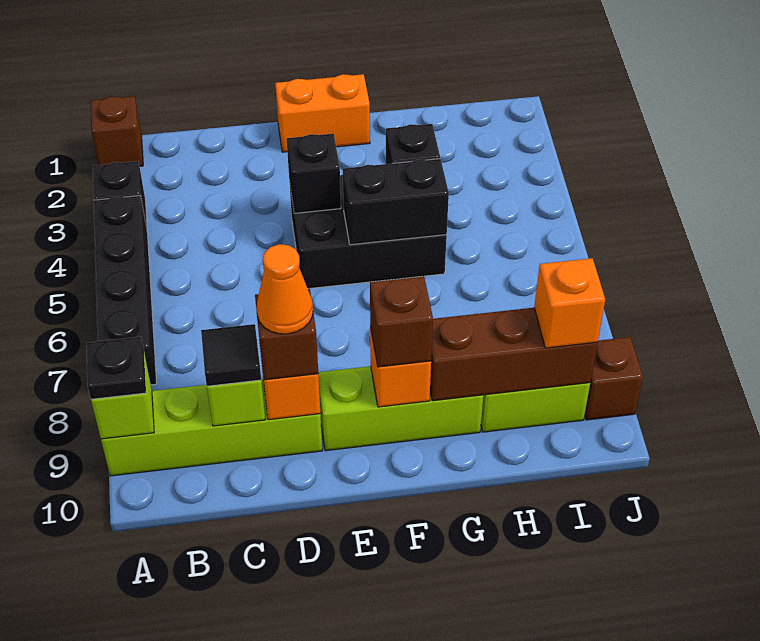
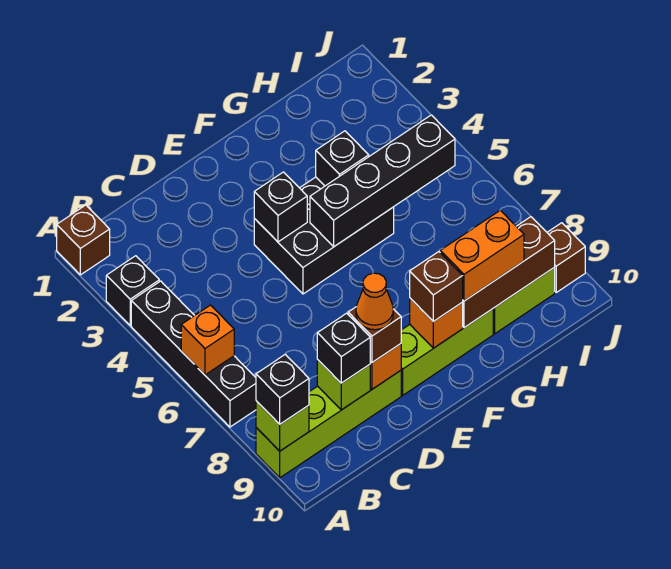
black 1x1 plate [86,337,146,399] -> black 1x1 brick [256,354,309,424]
black 1x1 tile [201,324,261,386] -> black 1x1 brick [317,313,370,383]
orange 1x2 brick [275,74,370,152] -> orange 1x2 brick moved to [440,210,524,301]
black 1x2 brick [343,159,449,245] -> black 1x4 brick [310,115,455,246]
orange 1x1 brick [534,258,605,348] -> orange 1x1 brick moved to [181,305,234,375]

